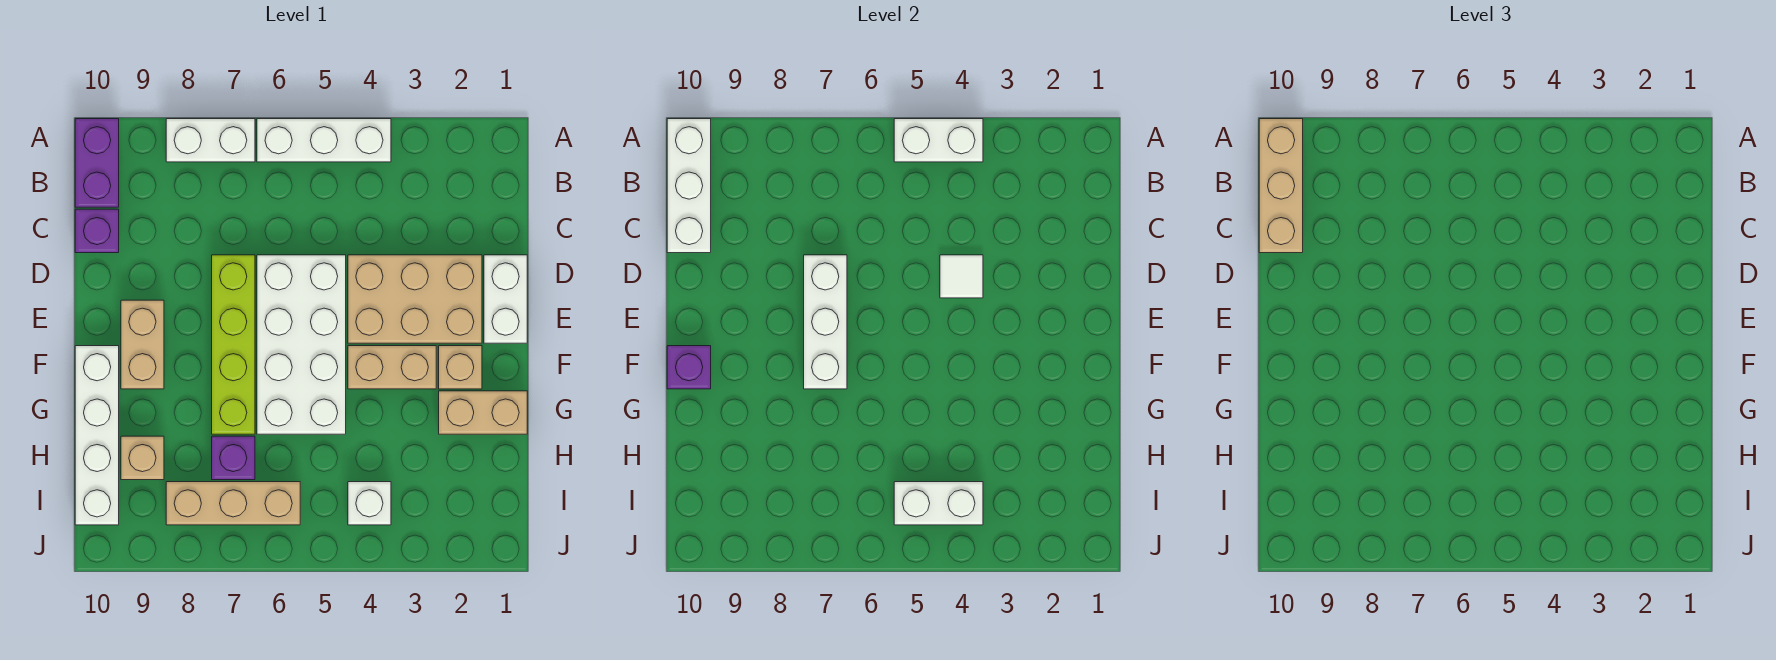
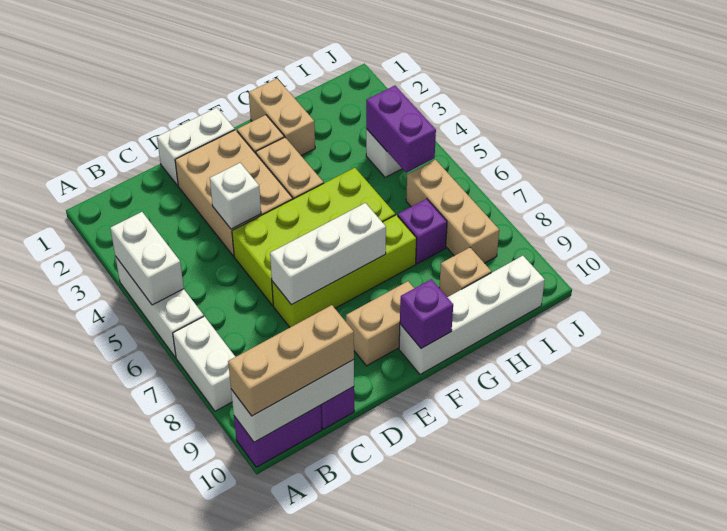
white 1x1 tile [940,255,983,298] -> white 1x1 brick [210,163,261,229]
white 2x4 brick [257,255,346,434] -> lime 2x4 brick [232,168,395,305]
white 1x2 brick [894,482,983,525] -> purple 1x2 brick [366,86,436,173]

